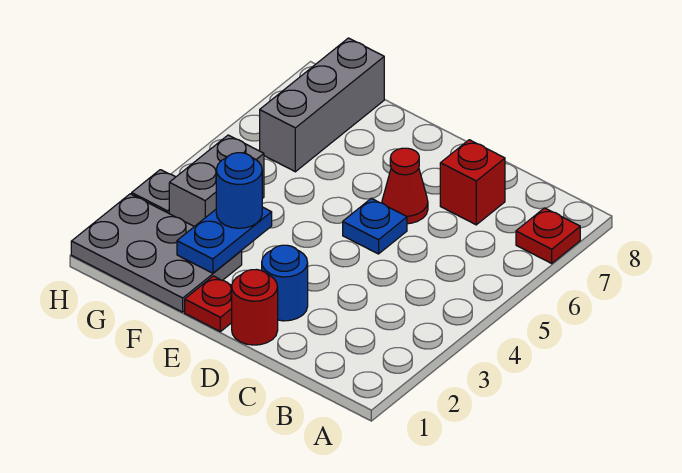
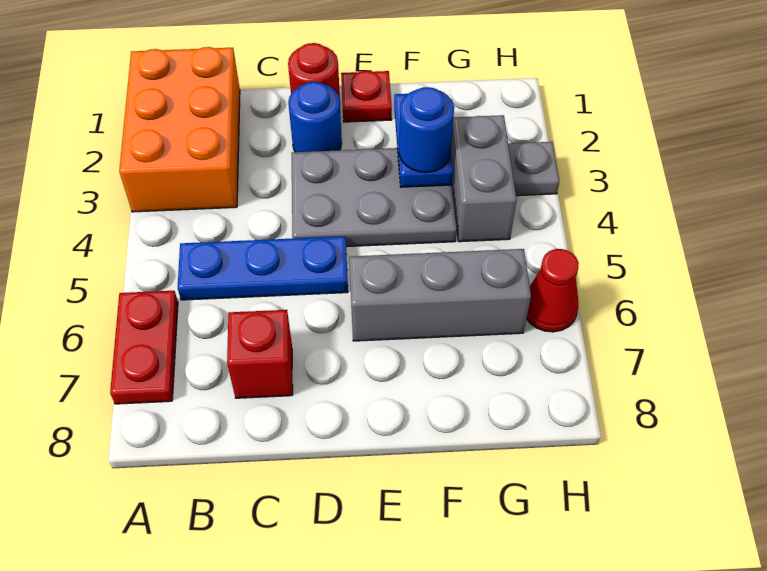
none -> orange 2x3 brick [119,47,240,212]
red 1x1 plate [516,208,580,263] -> red 1x2 plate [110,291,178,404]
blue 1x1 plate [343,198,407,254] -> blue 1x3 plate [178,236,348,300]
red 1x1 cone [382,148,428,224] -> red 1x1 cone moved to [527,249,579,332]
grey 2x3 plate [71,194,242,312] -> grey 2x3 plate moved to [292,148,457,247]
grey 1x3 brick [260,38,384,172] -> grey 1x3 brick turned to [349,249,531,341]

